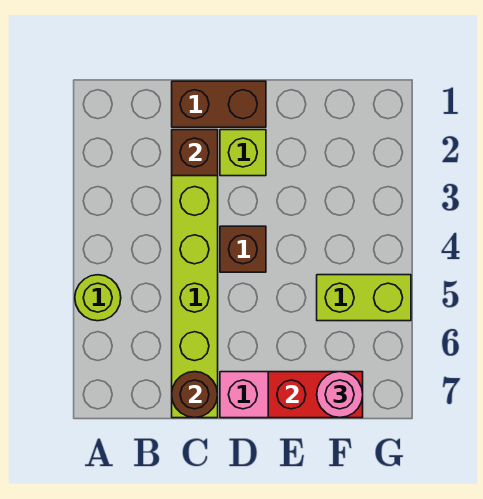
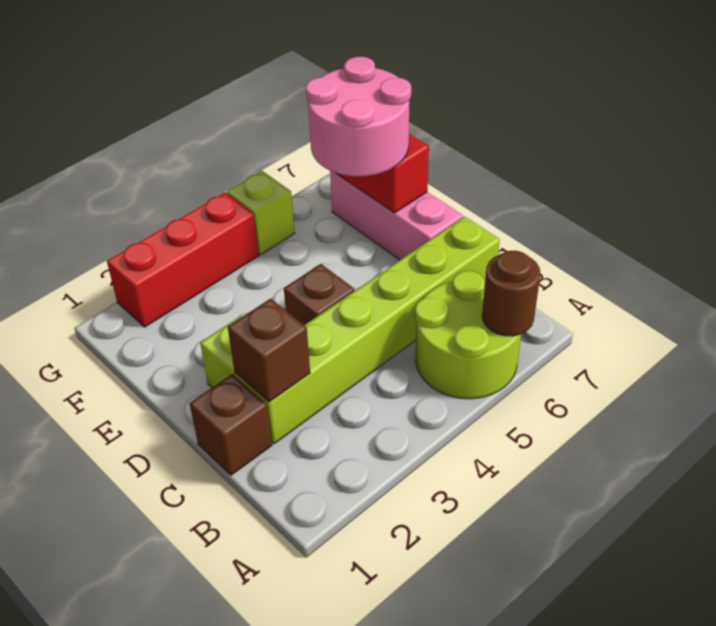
lime 1x1 round brick [75,275,121,321] -> lime 2x2 round brick [415,271,521,399]
brown 1x2 brick [172,81,266,127] -> brown 1x1 brick [190,374,272,475]
brown 1x1 round brick [172,372,218,418] -> brown 1x1 round brick moved to [482,251,540,336]
lime 1x2 brick [317,275,411,321] -> lime 1x1 brick [227,171,295,255]
pink 1x1 round brick [317,372,363,418] -> pink 2x2 round brick [306,57,411,177]
none -> red 1x3 brick [107,192,259,327]

